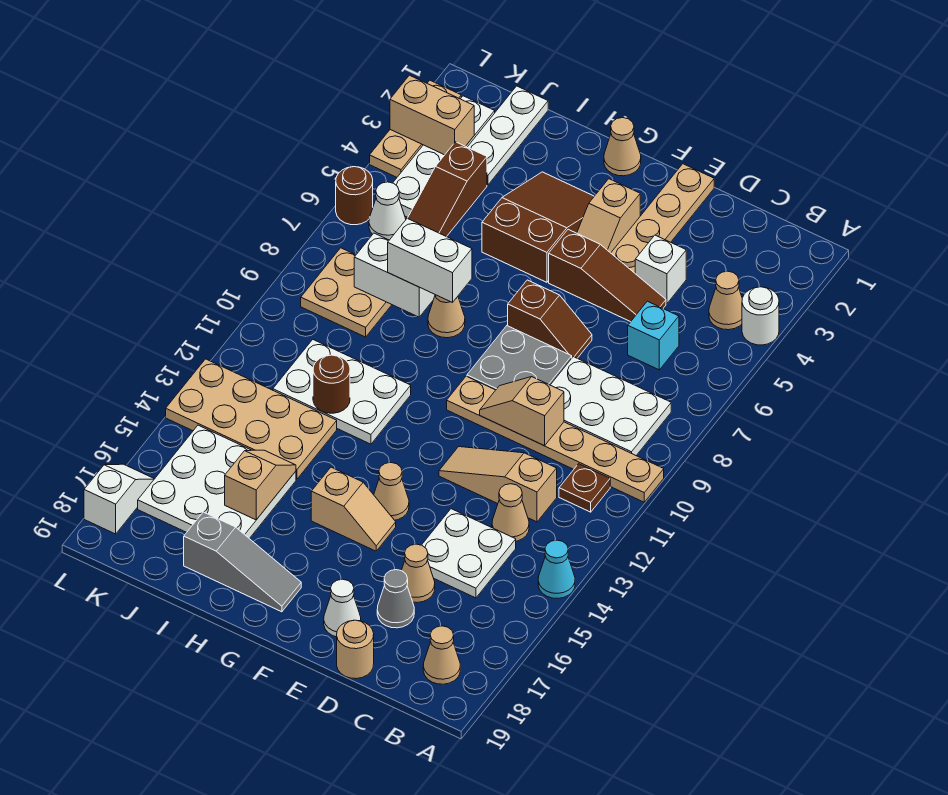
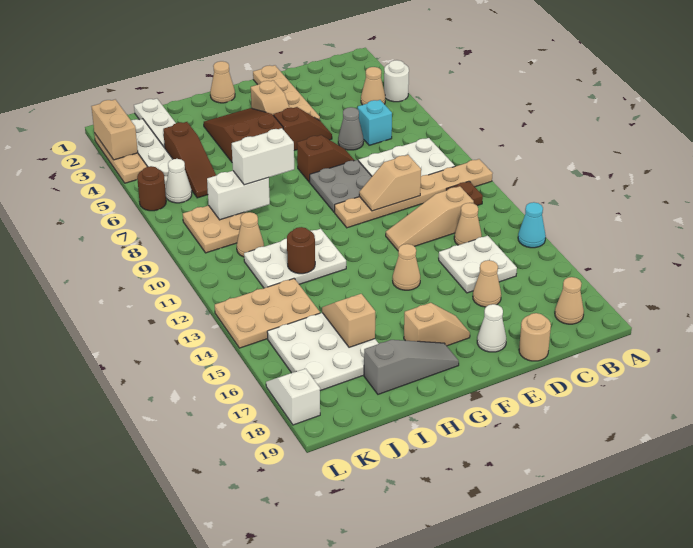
white 1x1 brick [635,235,686,304] -> none
brown 1x3 slope [549,229,666,322] -> brown 1x2 slope [273,107,332,150]
grey 1x1 cone [377,570,414,628] -> grey 1x1 cone moved to [338,107,364,150]
tan 1x2 slope [311,467,396,551] -> tan 1x2 slope moved to [404,303,470,346]
tan 1x1 cone [428,295,465,338] -> tan 1x1 cone moved to [237,212,264,257]
tan 2x4 plate [166,359,337,479] -> tan 2x3 plate [215,279,320,348]
tan 1x2 brick [390,75,474,155] -> tan 1x2 brick turned to [91,100,138,160]

